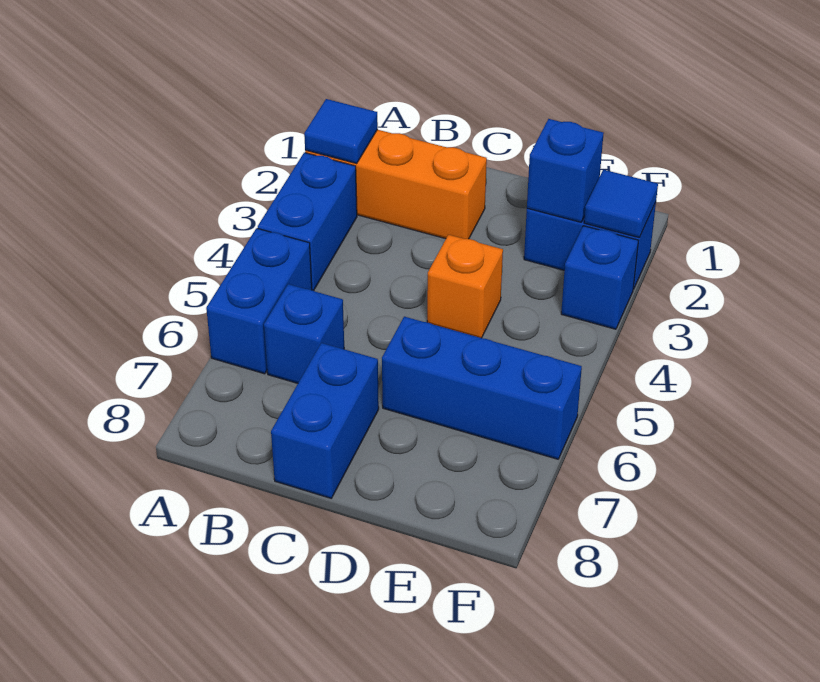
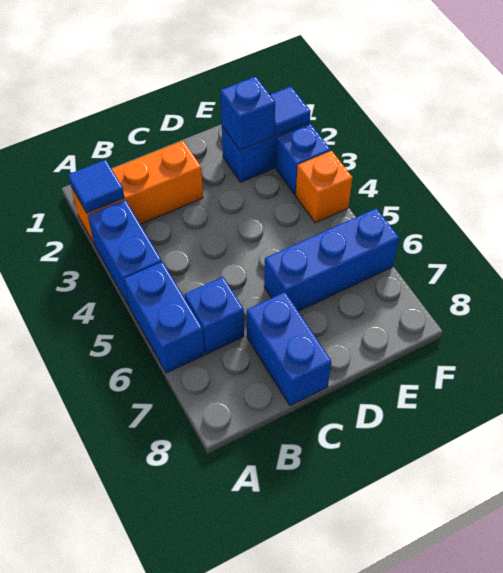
orange 1x1 brick [427,235,503,338] -> orange 1x1 brick moved to [296,151,353,223]

